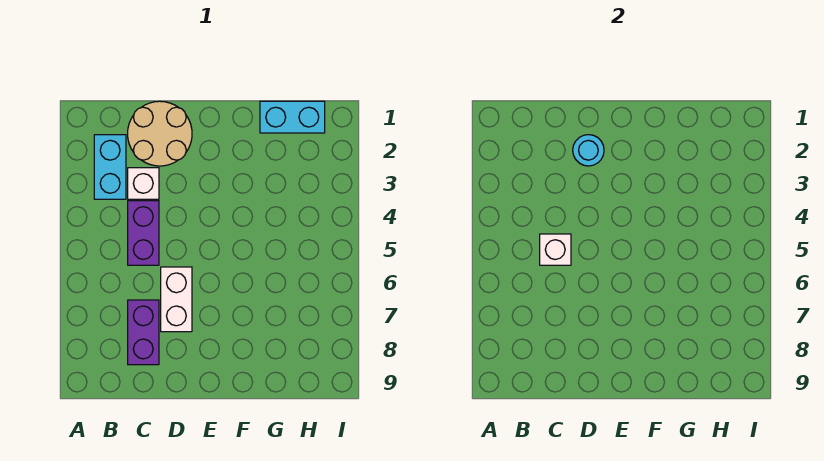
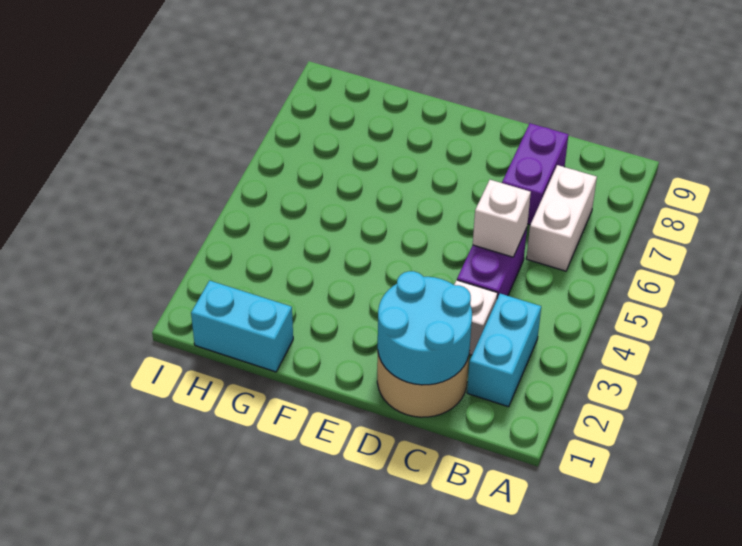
cyan 1x1 round brick [573,135,604,166] -> cyan 2x2 round brick [378,271,472,385]
white 1x2 brick [161,267,192,332] -> white 1x2 brick moved to [526,165,597,271]

